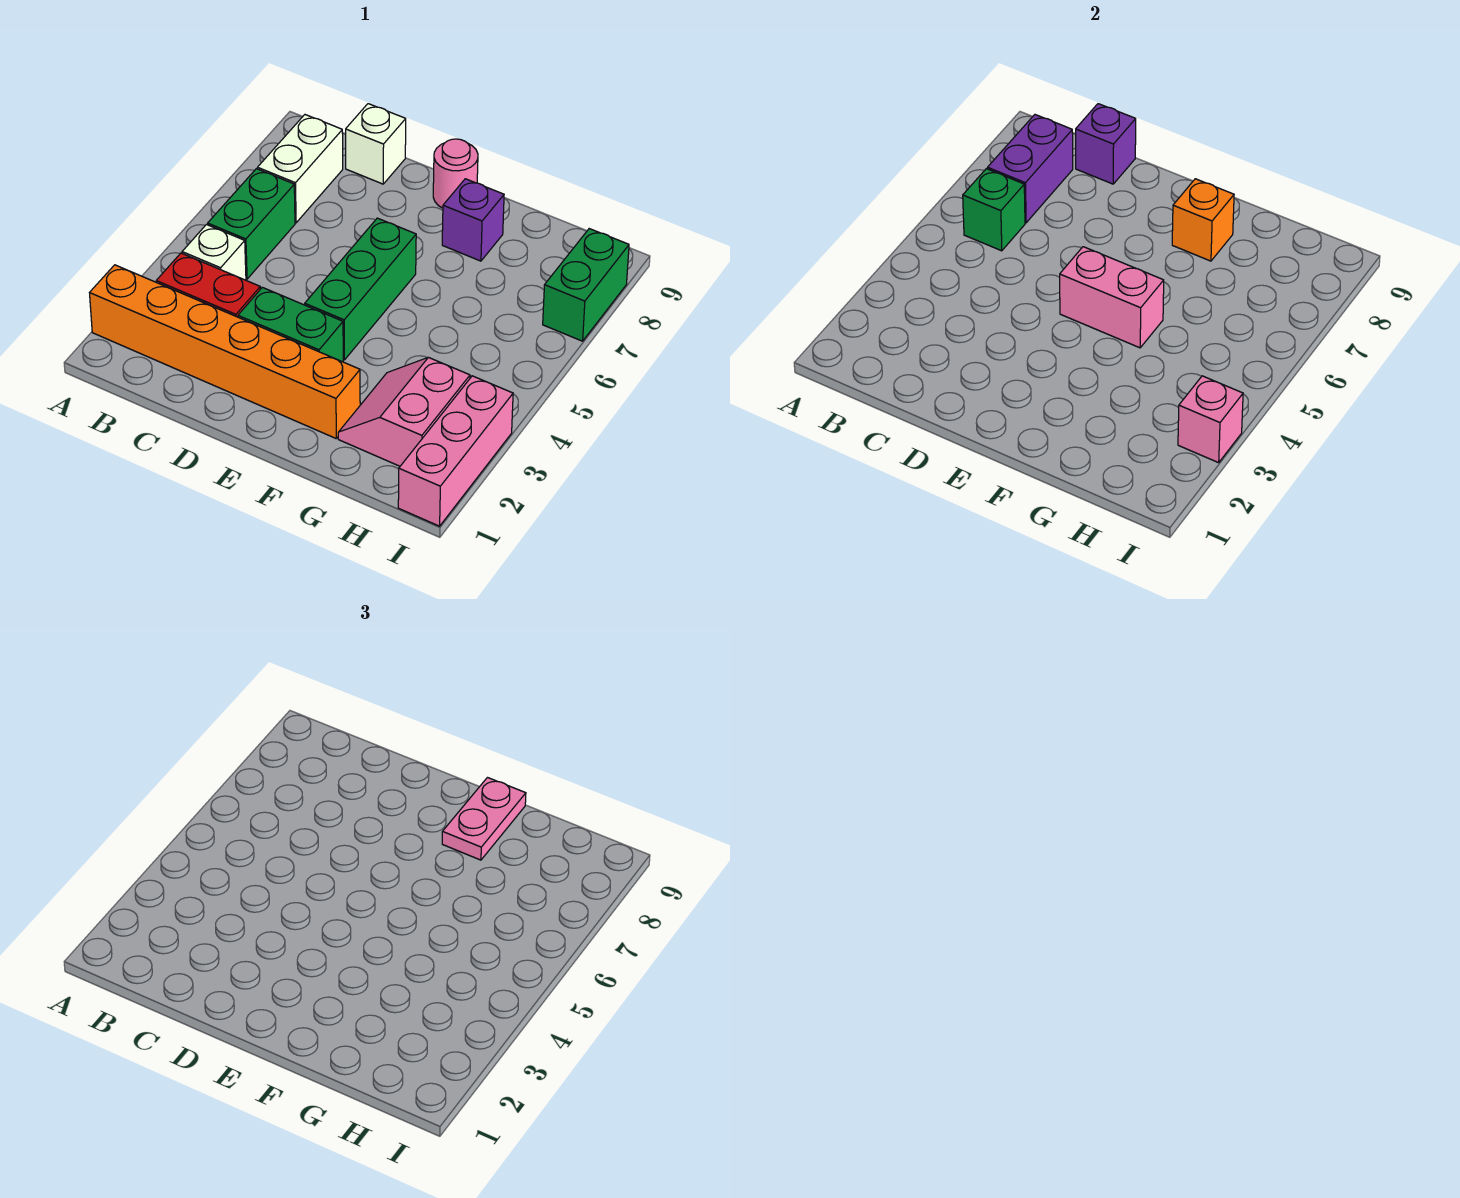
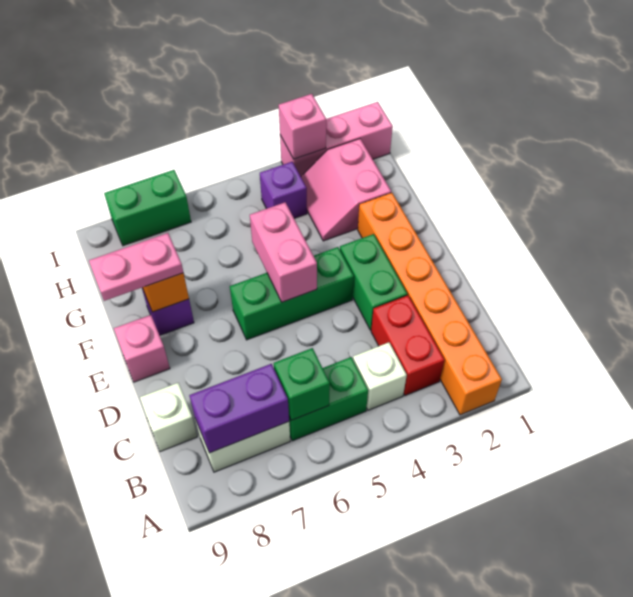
purple 1x1 brick [1076,104,1136,184] -> purple 1x1 brick moved to [260,162,307,218]
pink 1x1 round brick [433,139,478,208] -> pink 1x1 brick [114,315,170,382]
pink 2x2 slope [338,357,470,466] -> pink 2x2 slope turned to [301,139,391,241]

